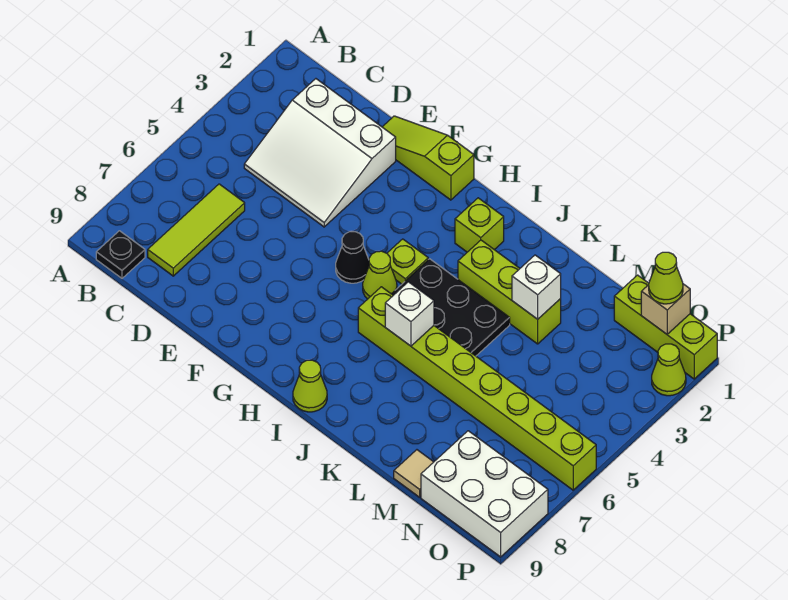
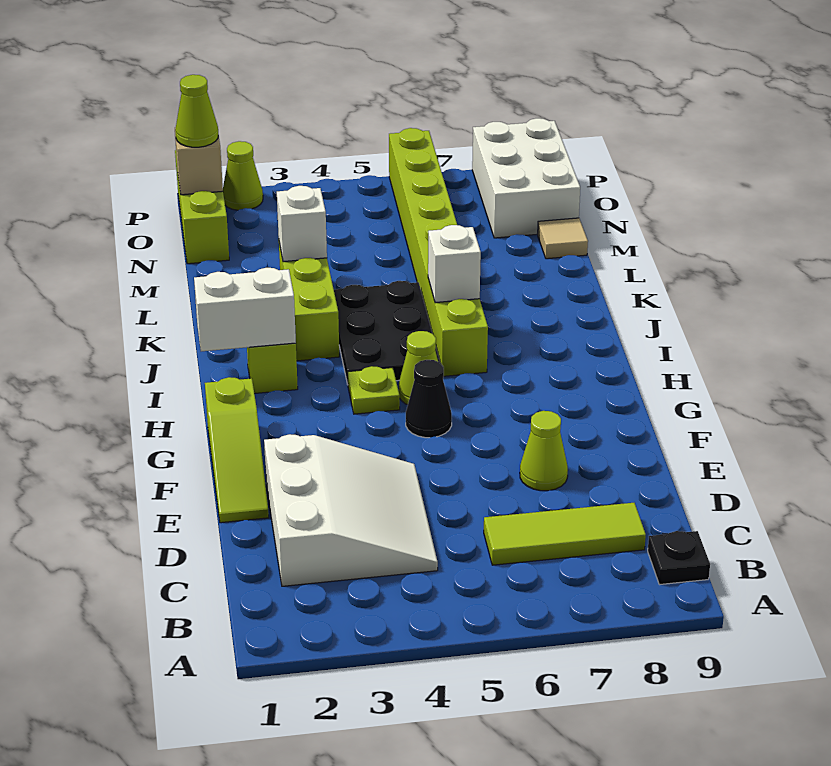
none -> white 1x2 brick [194,268,296,351]
lime 1x1 cone [293,360,327,412] -> lime 1x1 cone moved to [520,411,568,491]

